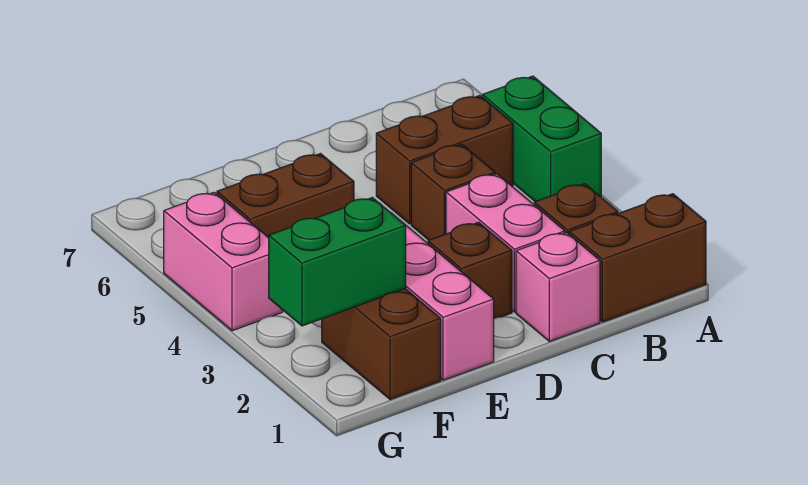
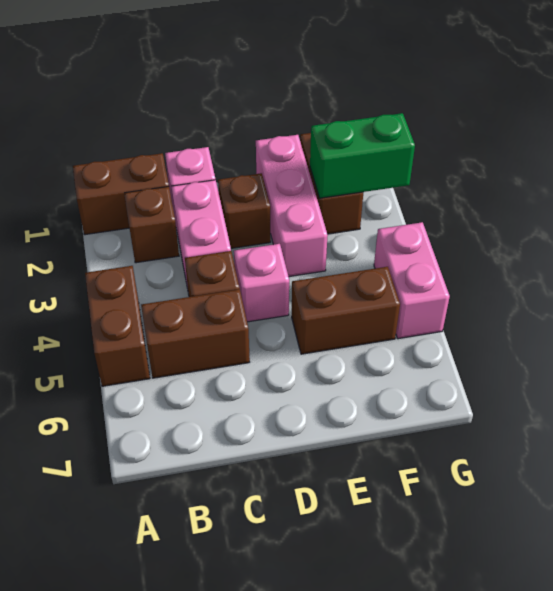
green 1x2 brick [482,76,601,202] -> brown 1x2 brick [85,266,150,386]
none -> pink 1x1 brick [234,244,289,322]

